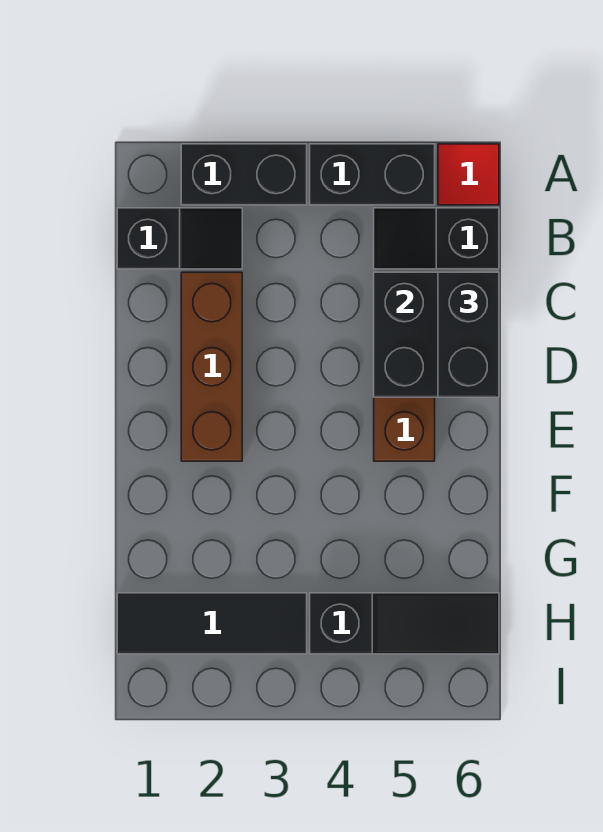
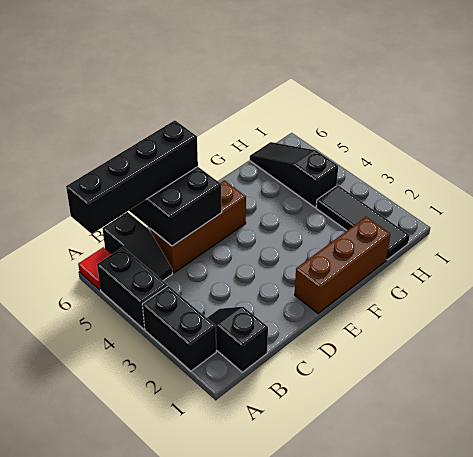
brown 1x3 brick [181,272,242,461] -> brown 1x3 brick moved to [295,217,390,313]
black 1x2 brick [438,272,499,397] -> black 1x4 brick [66,120,198,234]

